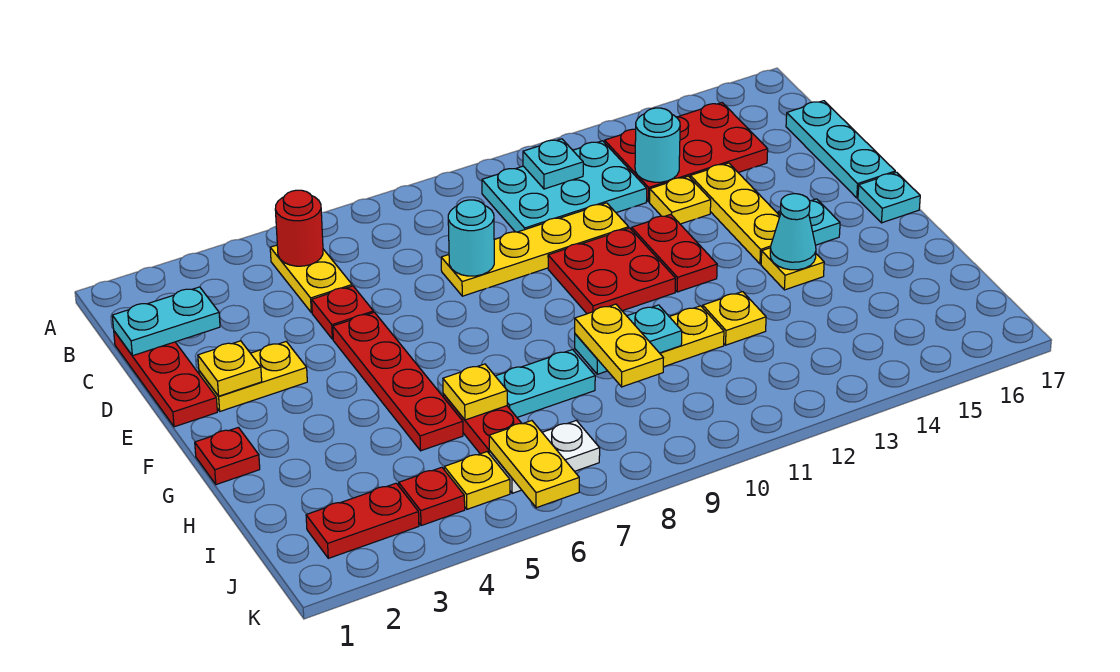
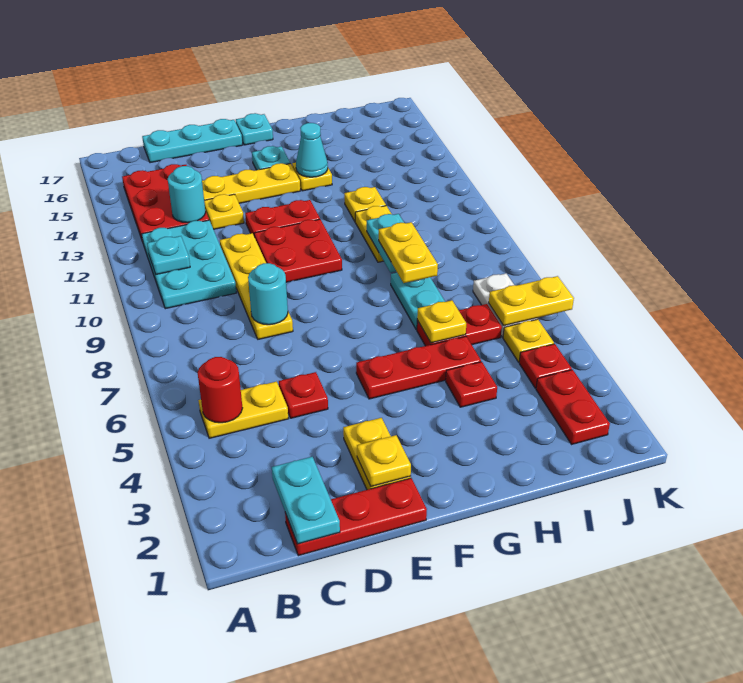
red 1x4 plate [333,312,463,451] -> red 1x3 plate [356,336,481,399]
red 1x1 plate [195,427,260,485] -> red 1x1 plate moved to [446,362,497,407]
yellow 1x2 plate [575,304,663,387] -> yellow 1x2 plate turned to [379,222,438,283]

